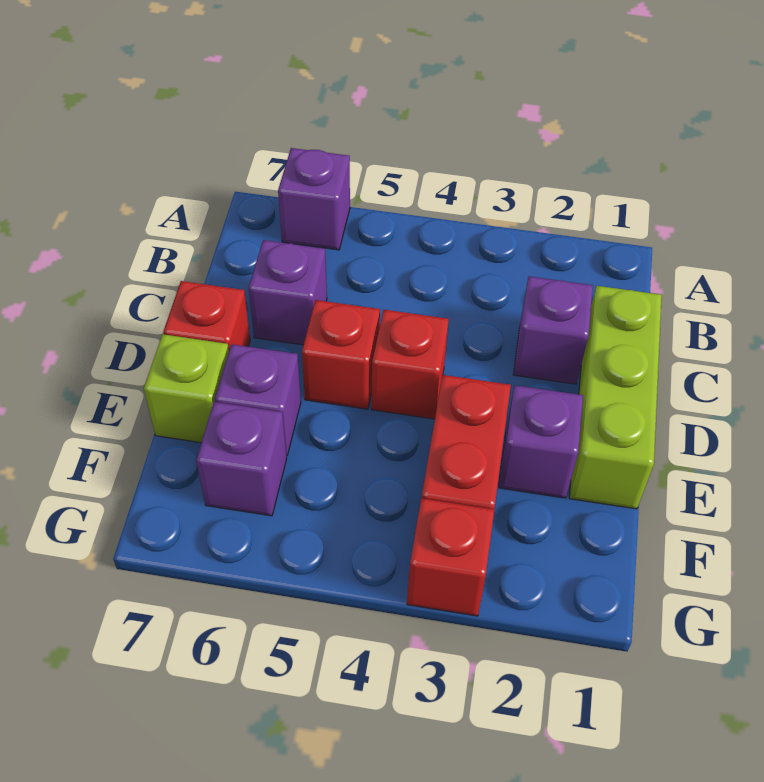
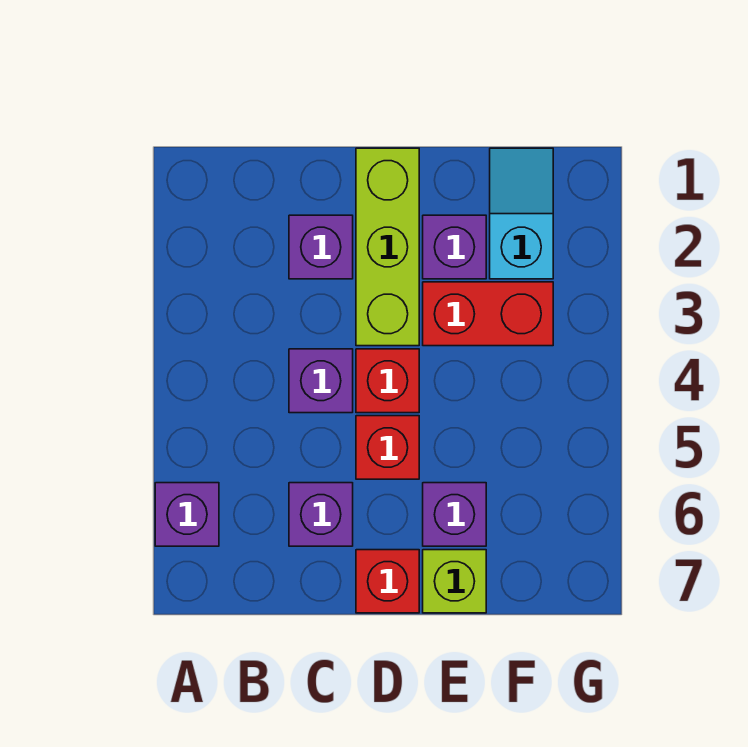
lime 1x3 brick [569,286,662,509] -> lime 1x3 brick turned to [356,148,419,346]
none -> cyan 1x2 slope [490,148,553,279]
purple 1x1 brick [196,402,287,516] -> purple 1x1 brick moved to [289,349,353,413]
red 1x1 brick [407,498,494,616] -> none

